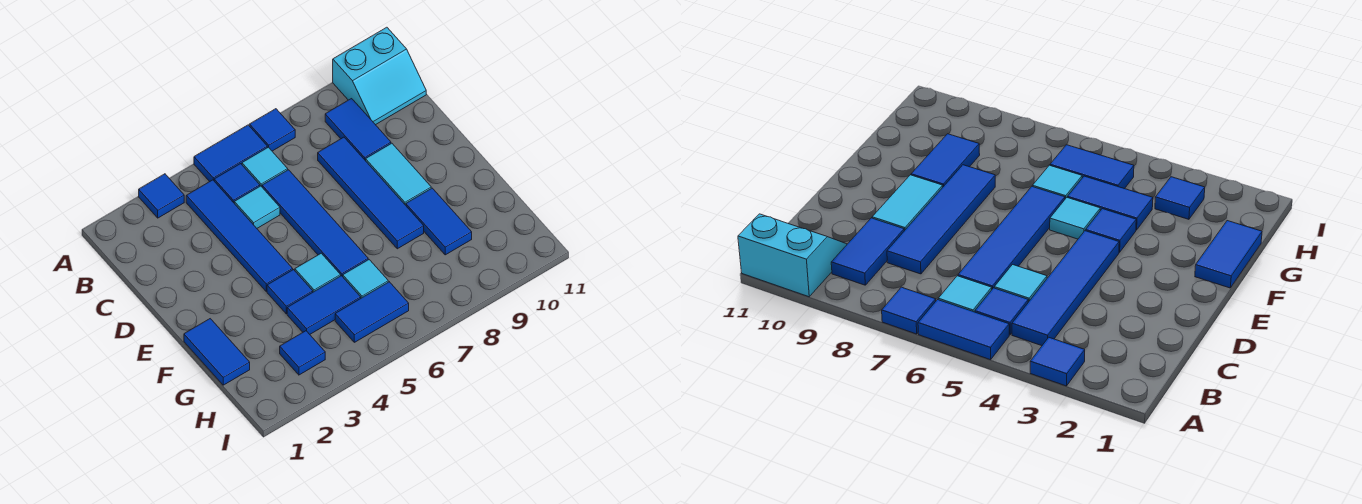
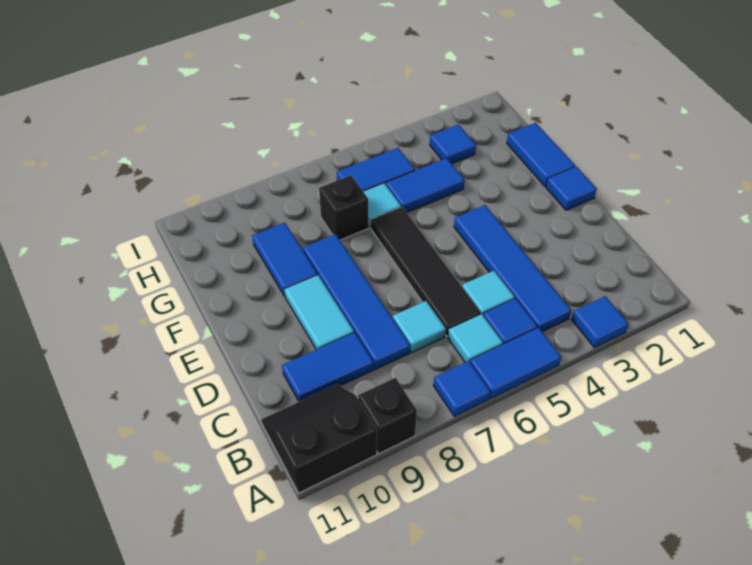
none -> black 1x1 brick [358,378,417,454]
cyan 2x2 slope [333,27,426,125] -> black 2x2 slope [261,384,377,493]
blue 1x2 tile [325,99,391,161] -> blue 1x2 tile turned to [282,333,374,402]
blue 1x4 tile [262,170,368,277] -> black 1x4 tile [371,207,481,336]
blue 1x1 tile [267,270,313,314] -> blue 1x1 tile moved to [546,167,597,210]
cyan 1x1 tile [295,253,341,292] -> cyan 1x1 tile moved to [393,301,446,353]
none -> black 1x1 brick [319,175,369,240]

